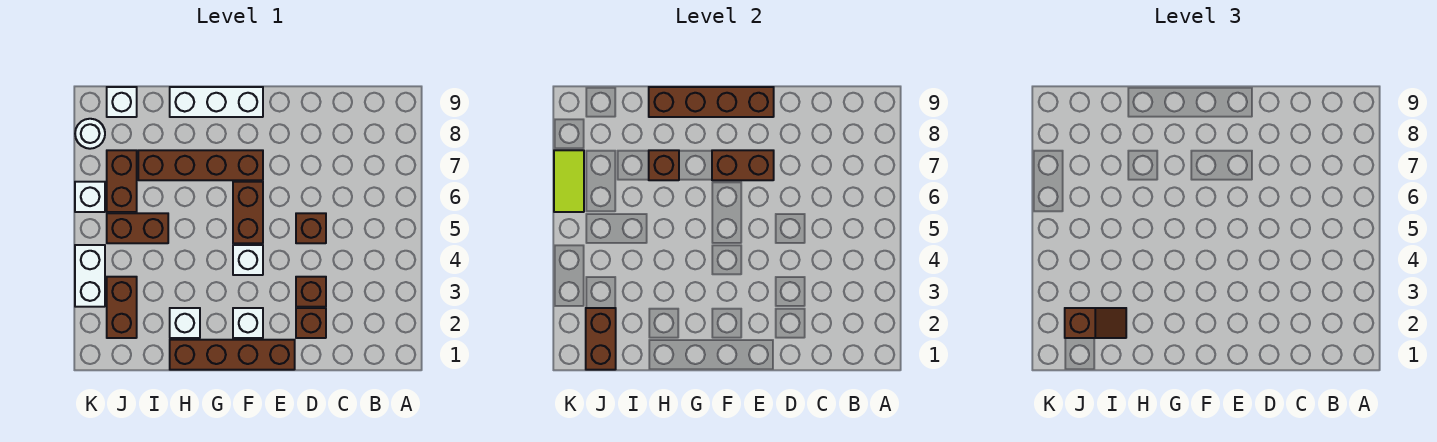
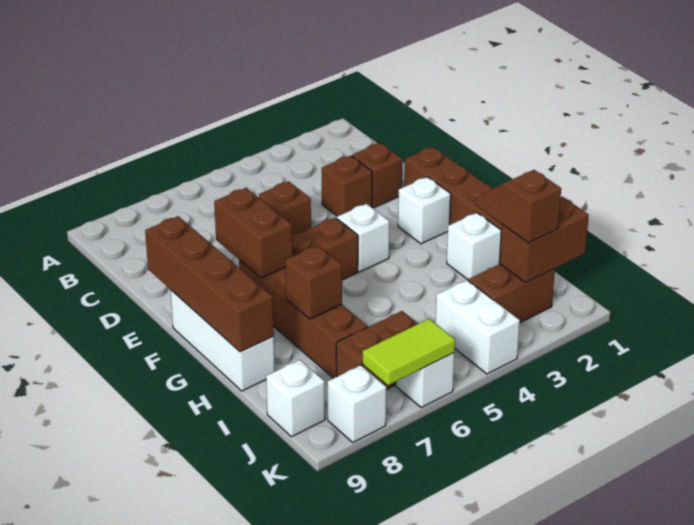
brown 1x2 brick [107,213,168,243] -> none
white 1x2 brick [75,245,105,307] -> white 1x2 brick turned to [435,280,520,374]
white 1x1 round brick [75,119,105,149] -> white 1x1 brick [328,365,386,442]

